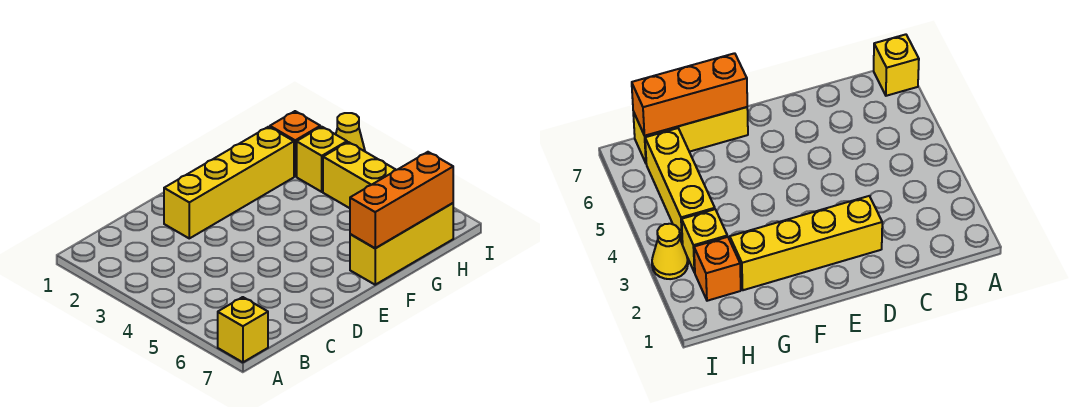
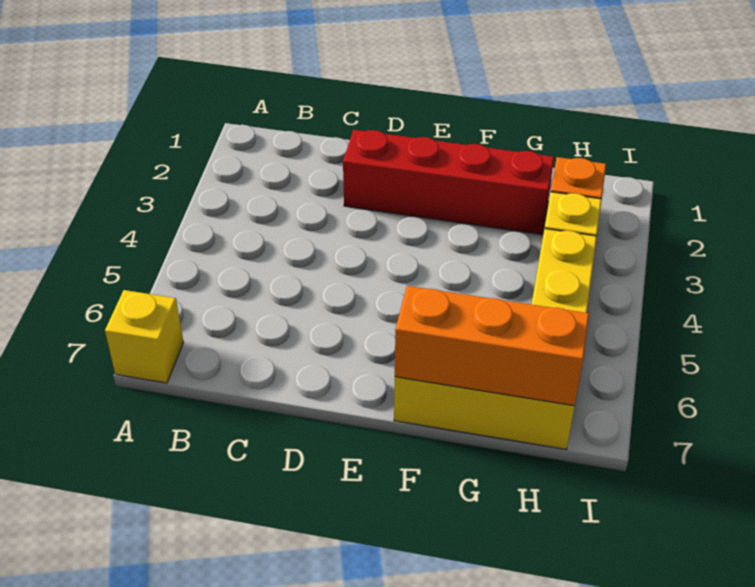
yellow 1x4 brick [164,127,294,238] -> red 1x4 brick [343,130,554,235]
yellow 1x1 cone [336,113,365,151] -> none

